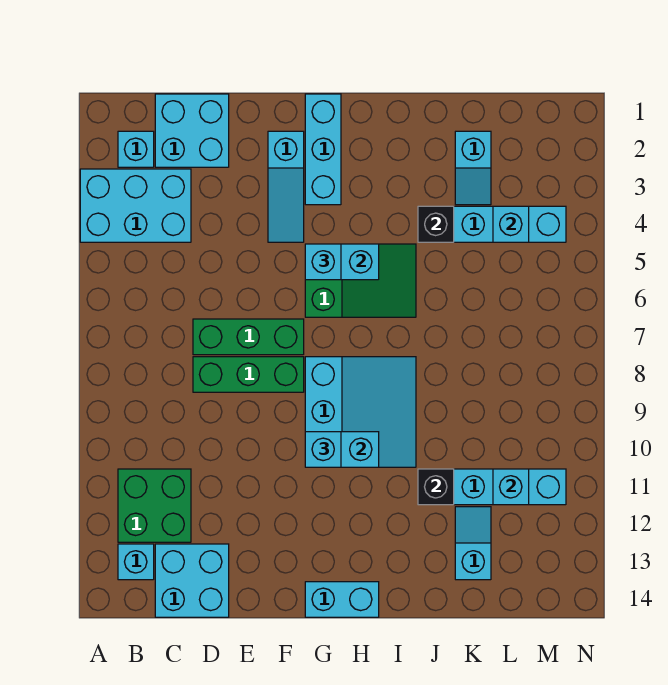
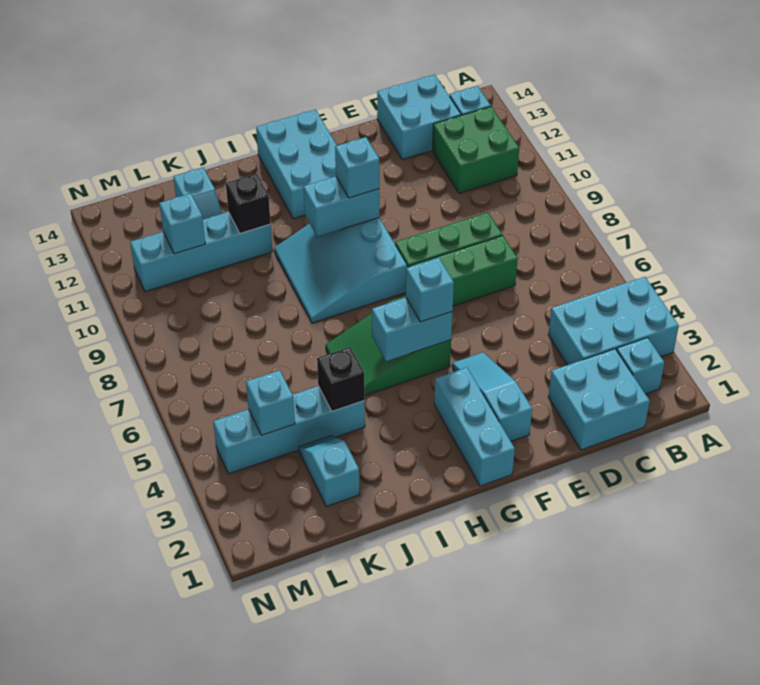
cyan 1x2 brick [305,582,379,617] -> cyan 2x3 brick [256,109,337,219]

